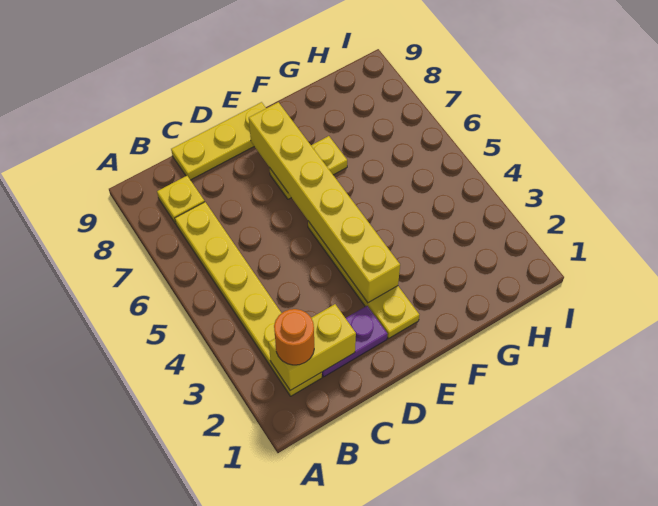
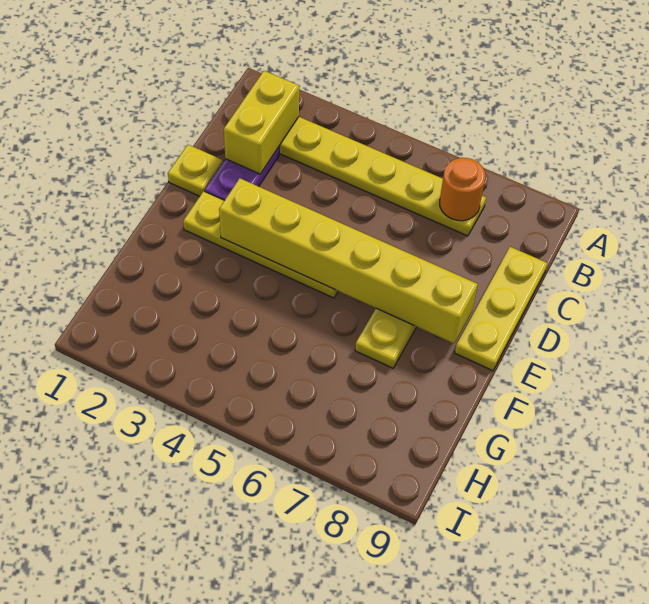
orange 1x1 round brick [274,309,314,365] -> orange 1x1 round brick moved to [440,158,485,221]
yellow 1x1 plate [157,176,205,224] -> yellow 1x1 plate moved to [168,145,223,196]

